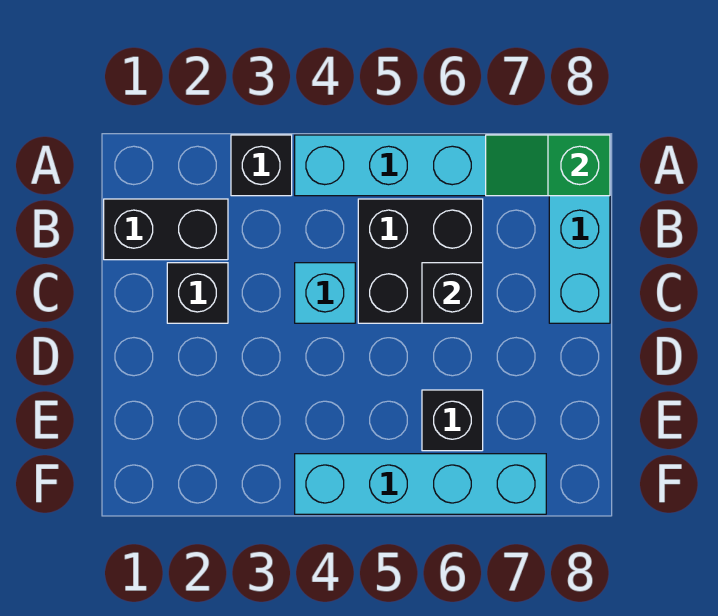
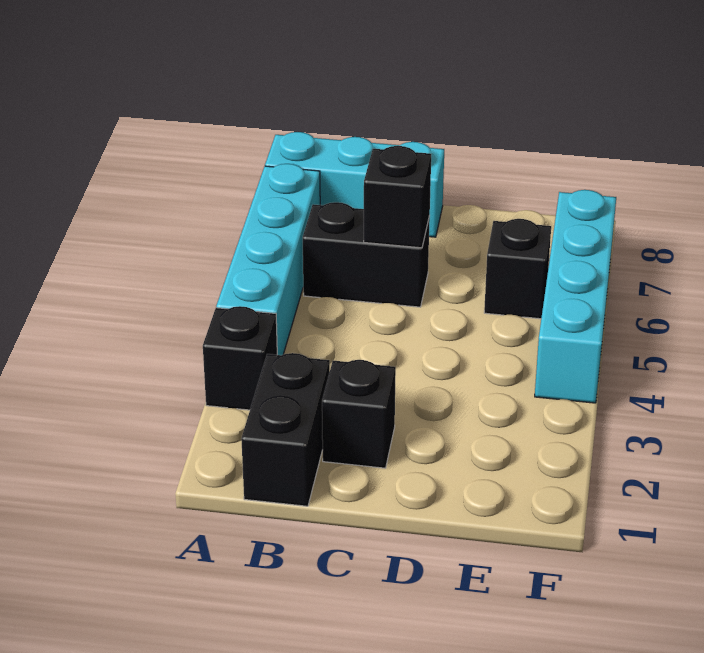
green 1x2 slope [486,135,610,196] -> none
black 2x2 brick [358,199,483,323] -> black 1x2 brick [303,202,430,307]
cyan 1x1 brick [295,263,355,323] -> none

